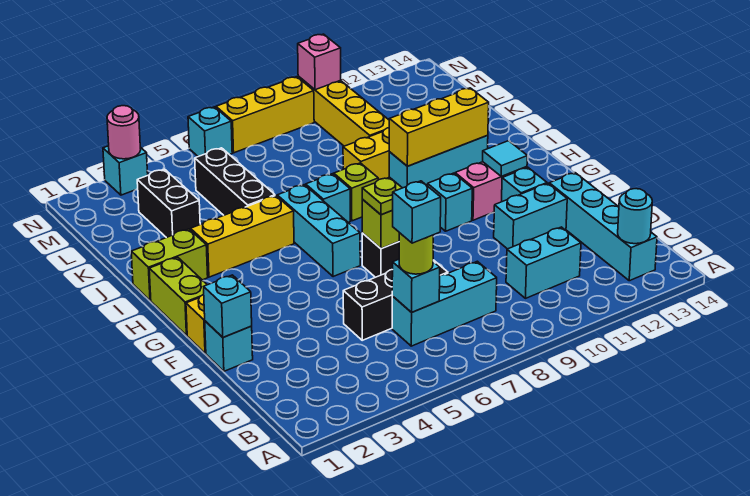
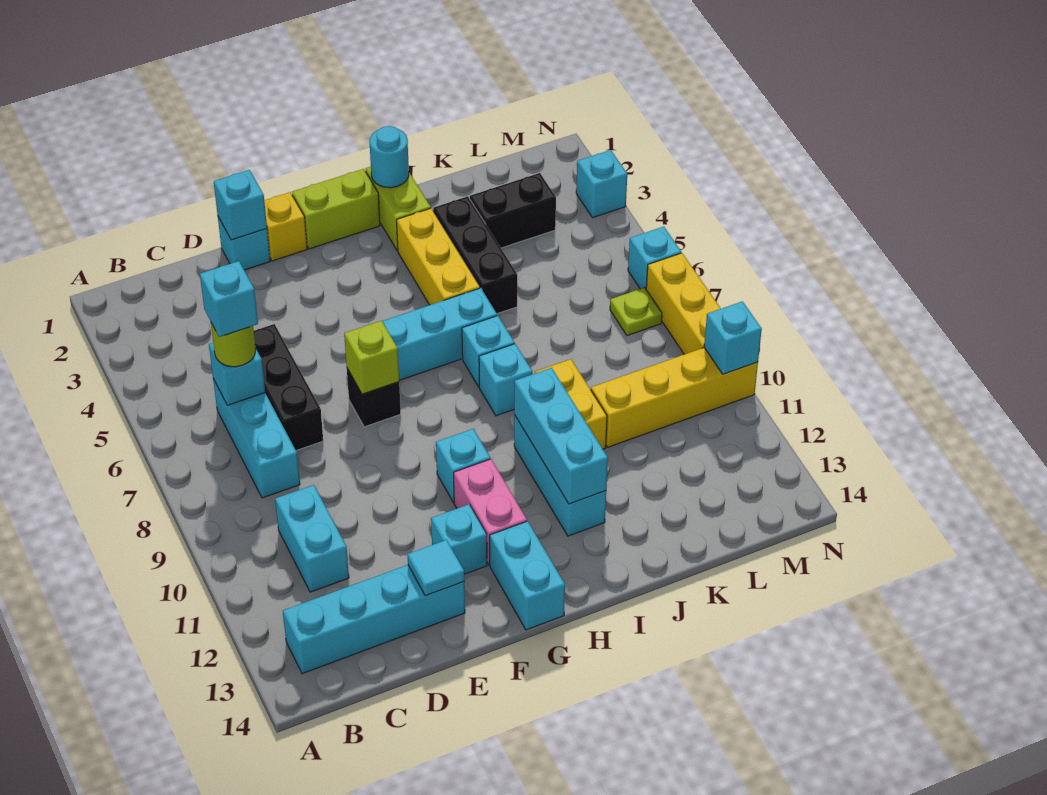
cyan 1x1 round brick [618,189,652,244] -> cyan 1x1 round brick moved to [370,126,409,188]
cyan 1x2 brick [494,184,567,249] -> cyan 1x2 brick moved to [490,521,565,630]
lime 1x1 plate [362,177,402,215] -> lime 1x1 plate moved to [610,287,662,336]
cyan 1x1 tile [483,141,527,176] -> cyan 1x1 tile moved to [408,540,464,596]
lime 1x1 brick [334,163,378,221] -> cyan 1x1 brick [479,344,532,416]
yellow 1x3 brick [389,88,489,166] -> cyan 1x3 brick [514,368,608,504]
black 1x3 brick [195,148,275,215] -> black 1x3 brick turned to [433,196,517,314]
pink 1x1 round brick [107,106,141,159] -> none
pink 1x1 brick [298,34,341,90] -> cyan 1x1 brick [704,301,762,374]

